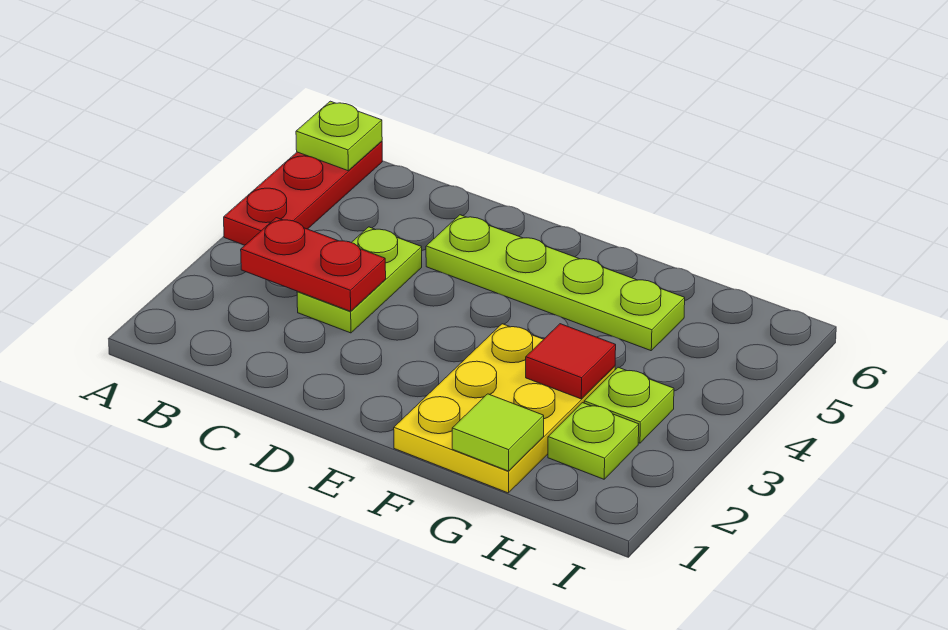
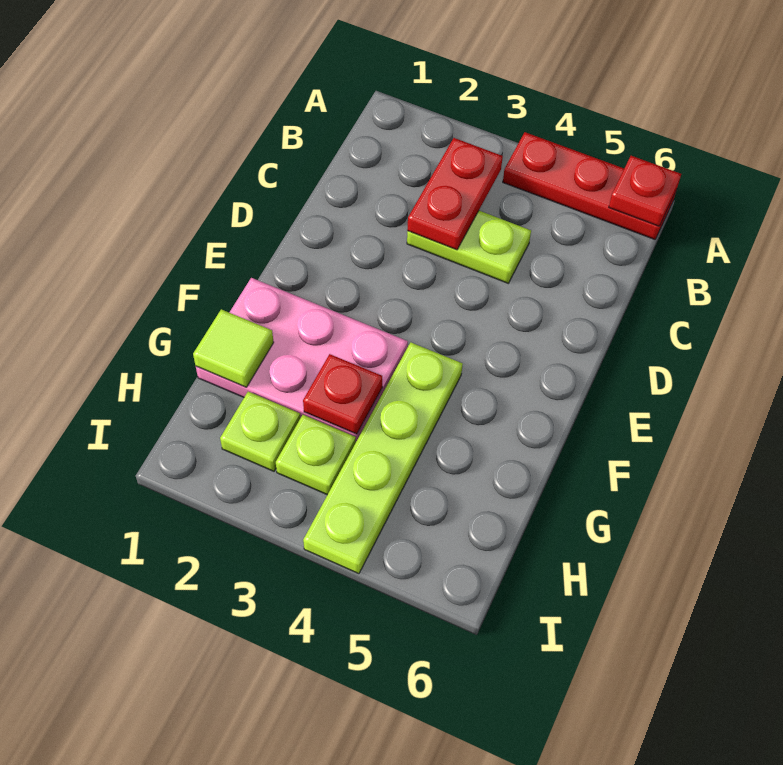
lime 1x1 plate [296,101,382,171] -> red 1x1 plate [609,156,681,226]
lime 1x4 plate [426,215,685,351] -> lime 1x4 plate moved to [303,342,463,574]
yellow 2x3 plate [394,324,615,493] -> pink 2x3 plate [196,278,408,441]
red 1x1 tile [526,324,616,399] -> red 1x1 plate [303,354,382,434]

